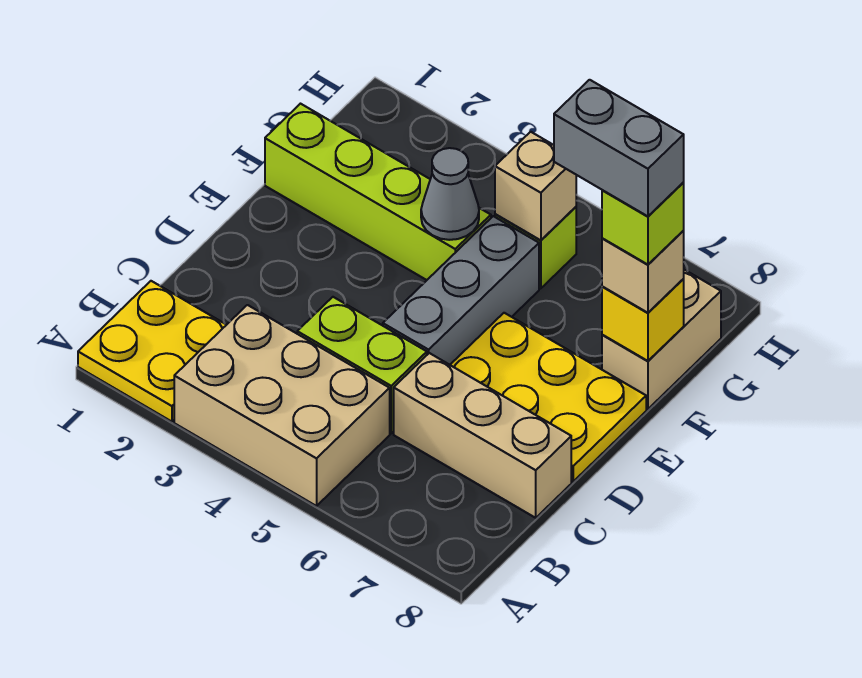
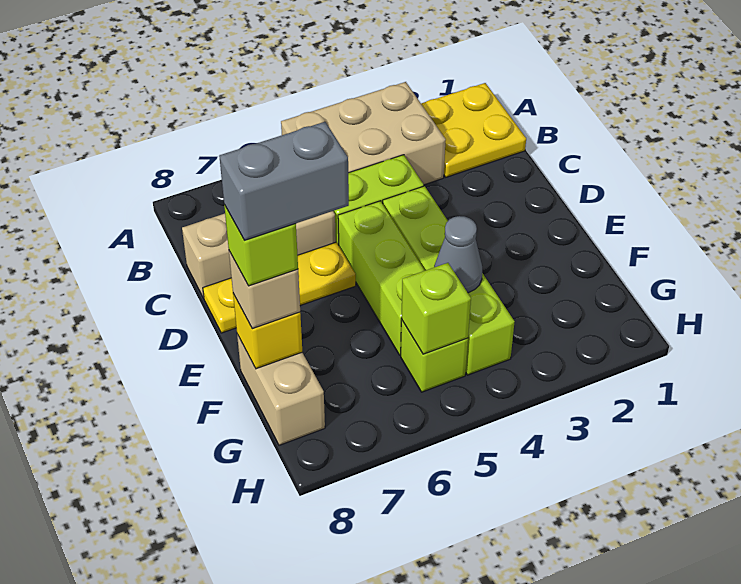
grey 1x3 brick [383,216,539,365] -> lime 1x3 brick [338,201,425,355]
yellow 2x3 plate [450,313,646,482] -> yellow 1x3 plate [203,242,356,333]
lime 1x4 brick [265,104,491,280] -> lime 1x4 brick turned to [383,186,515,375]
tan 1x1 brick [495,132,576,240] -> lime 1x1 brick [401,263,471,354]

